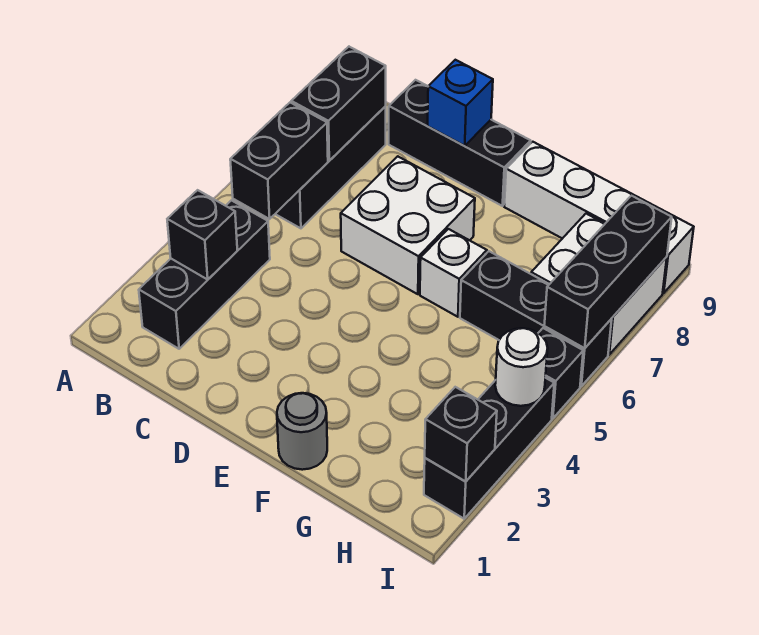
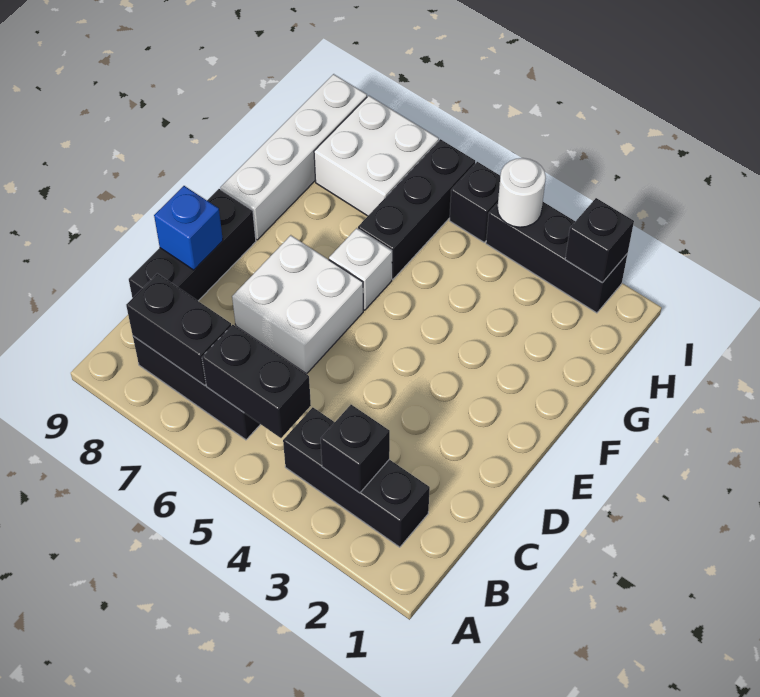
grey 1x1 round brick [277,393,327,470] -> none
black 1x3 brick [544,196,672,348] -> none

